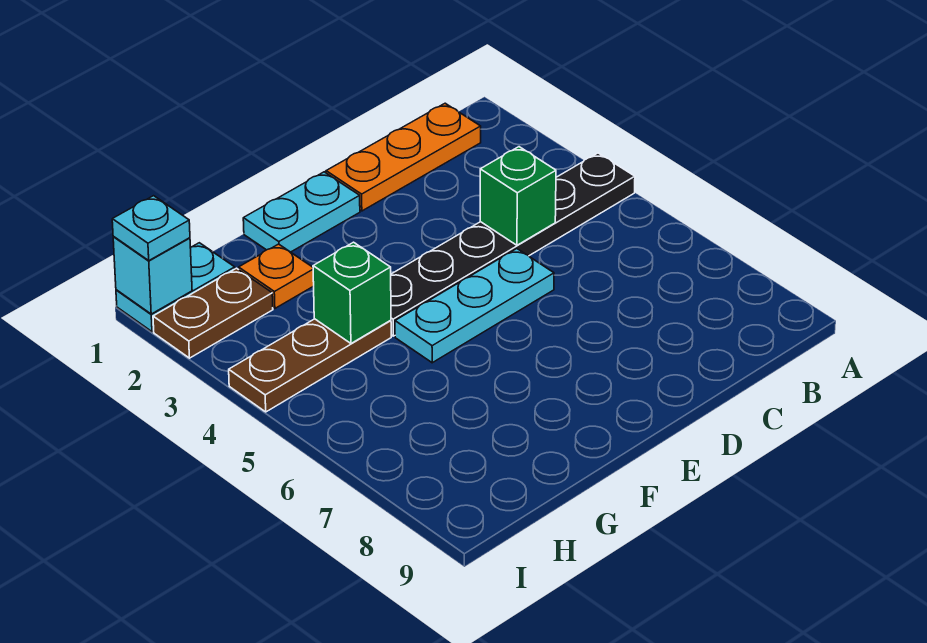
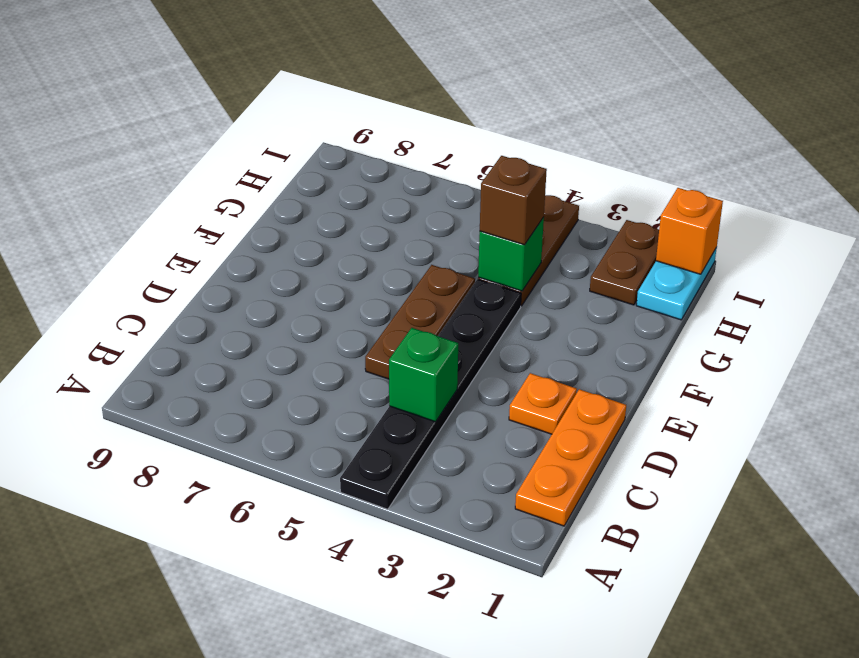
cyan 1x3 plate [395,249,554,363] -> brown 1x3 plate [365,265,475,379]
cyan 1x2 plate [243,172,360,252] -> none
orange 1x1 plate [239,244,314,308] -> orange 1x1 plate moved to [509,373,577,434]
none -> brown 1x1 brick [480,156,547,245]
cyan 1x1 brick [113,237,192,314] -> orange 1x1 brick [656,188,723,274]
cyan 1x1 plate [112,196,190,260] -> none

